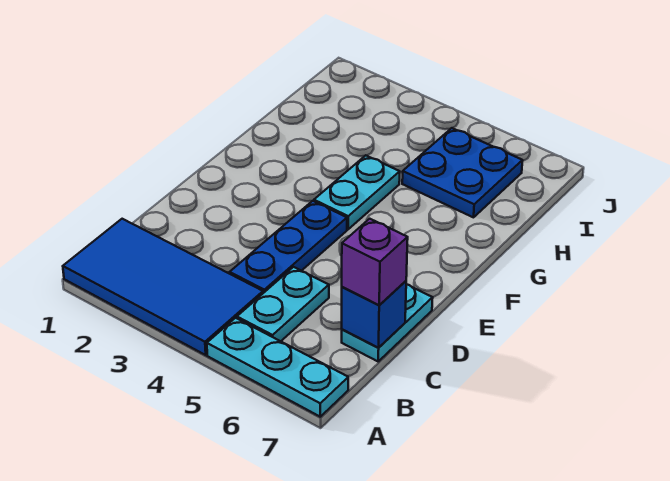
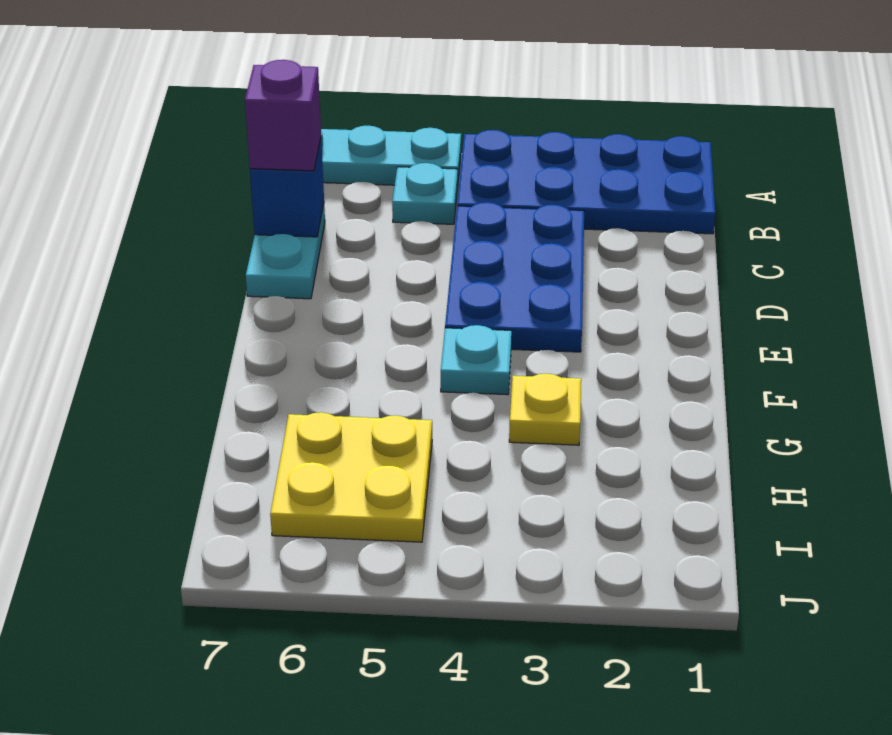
blue 2x4 tile [63,219,263,355] -> blue 2x4 plate [457,130,715,234]
cyan 1x2 plate [237,267,329,341] -> cyan 1x1 plate [392,163,458,224]
blue 1x3 plate [230,201,347,293] -> blue 2x3 plate [445,202,584,352]
cyan 1x2 plate [314,155,400,229] -> cyan 1x1 plate [441,325,512,395]
none -> yellow 1x1 plate [509,374,581,445]
blue 2x2 plate [402,128,523,217] -> yellow 2x2 plate [270,412,432,542]

